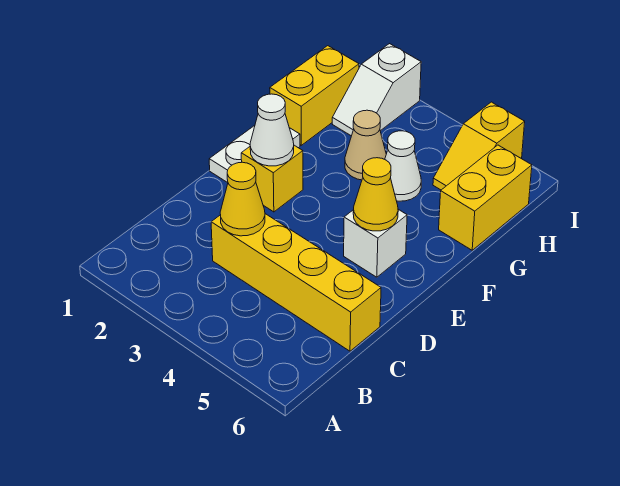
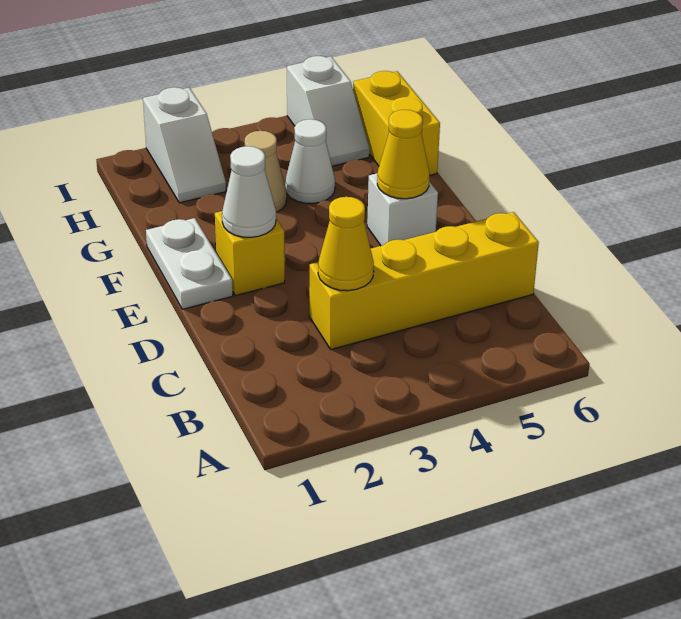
yellow 1x2 brick [270,46,359,145] -> none
yellow 1x2 slope [433,102,525,190] -> white 1x2 slope [287,56,370,166]

